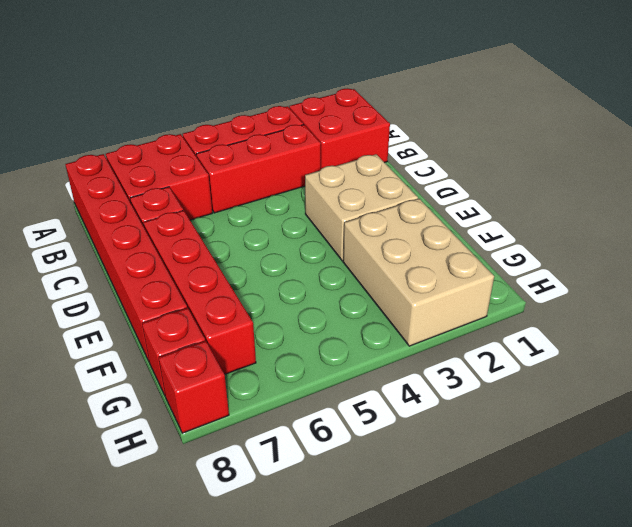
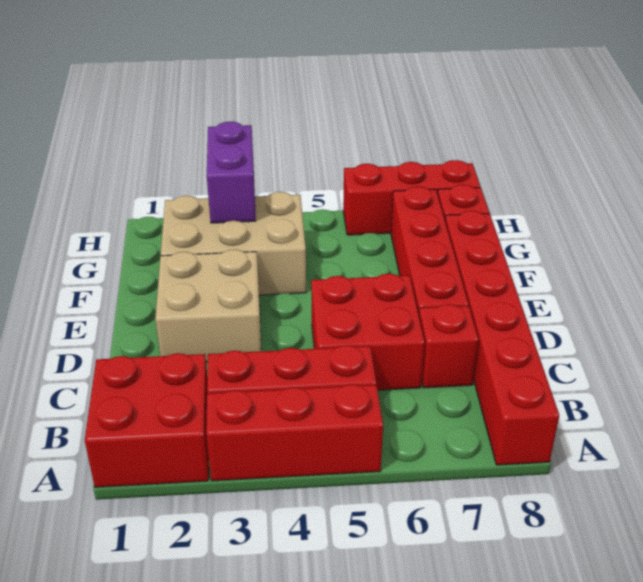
red 2x2 brick [106,134,212,220] -> red 2x2 brick moved to [311,274,425,390]
tan 2x3 brick [343,199,494,346] -> tan 2x3 brick turned to [161,192,306,295]
none -> purple 1x2 brick [207,122,256,223]
red 1x1 brick [159,341,229,433] -> red 1x3 brick [343,160,480,235]

